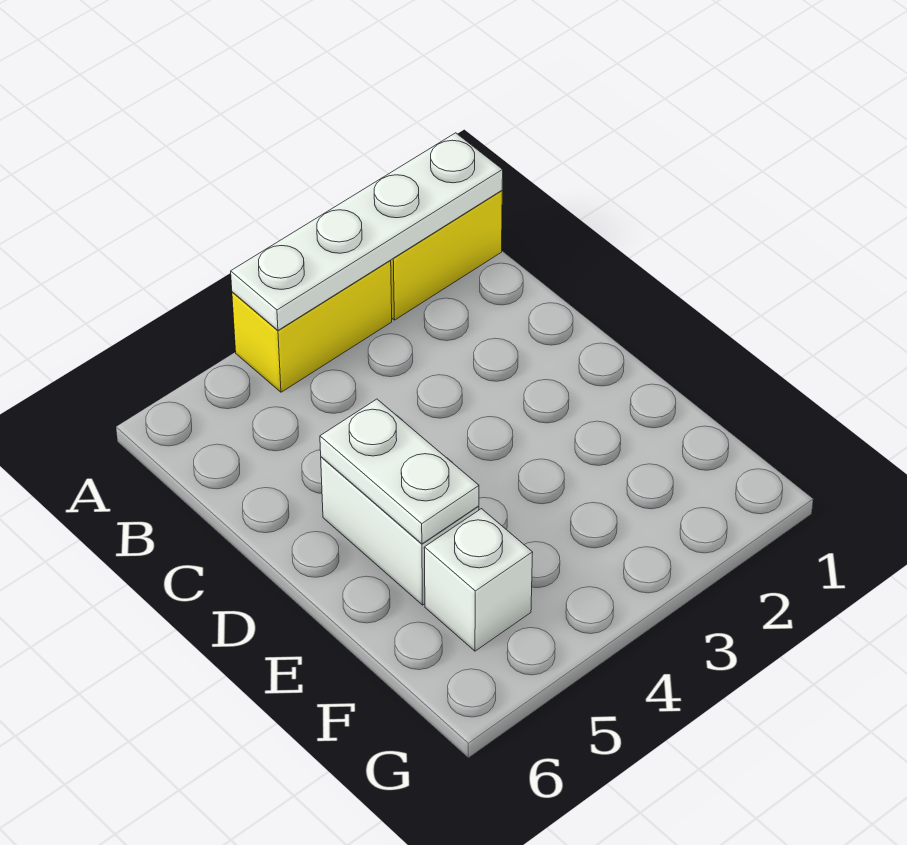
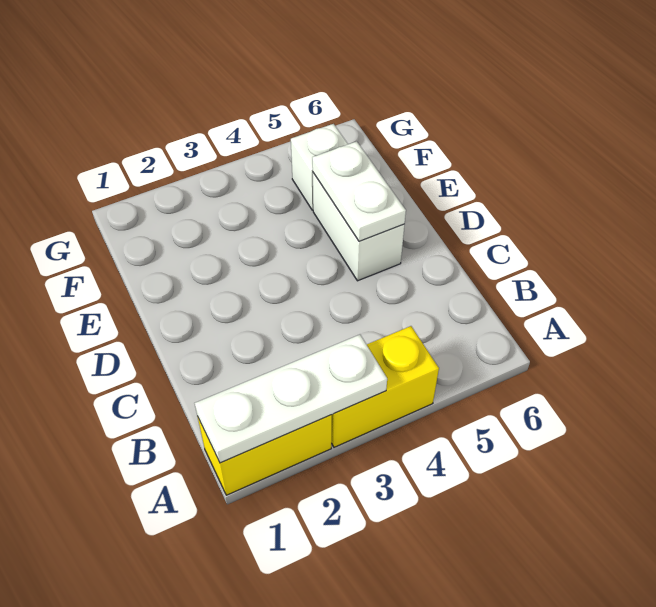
white 1x4 plate [231,133,503,330] -> white 1x3 plate [195,335,387,463]

